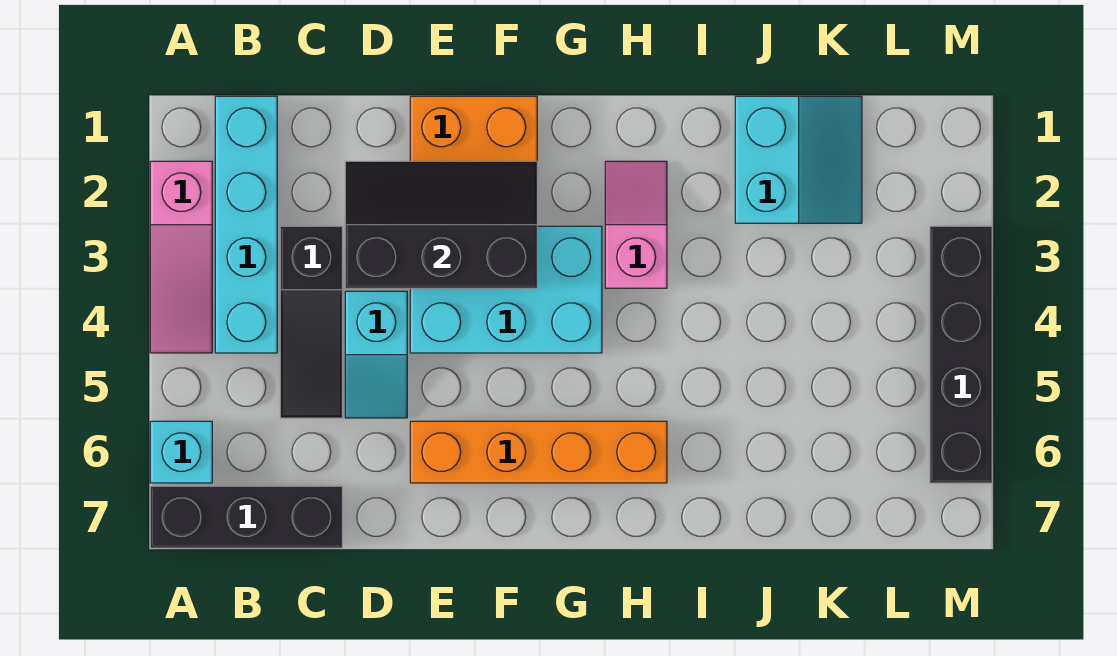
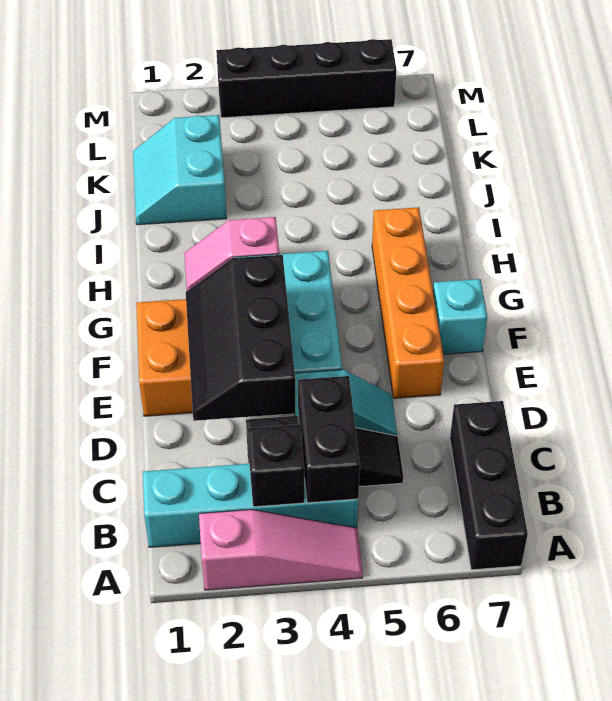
cyan 1x1 brick [150,421,212,483] -> cyan 1x1 brick moved to [433,279,487,354]
none -> black 1x1 brick [248,424,304,507]
none -> black 1x2 brick [298,376,360,503]
cyan 2x2 slope [735,96,862,223] -> cyan 2x2 slope turned to [133,115,227,225]

